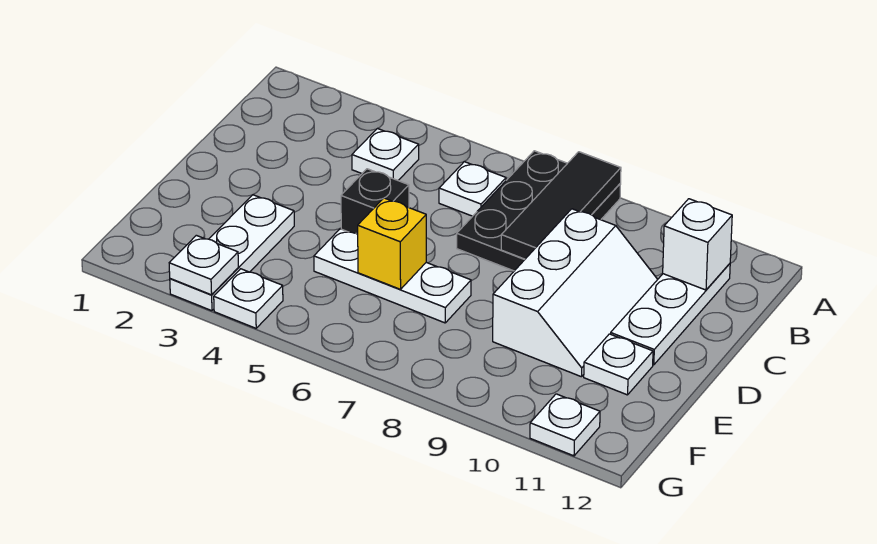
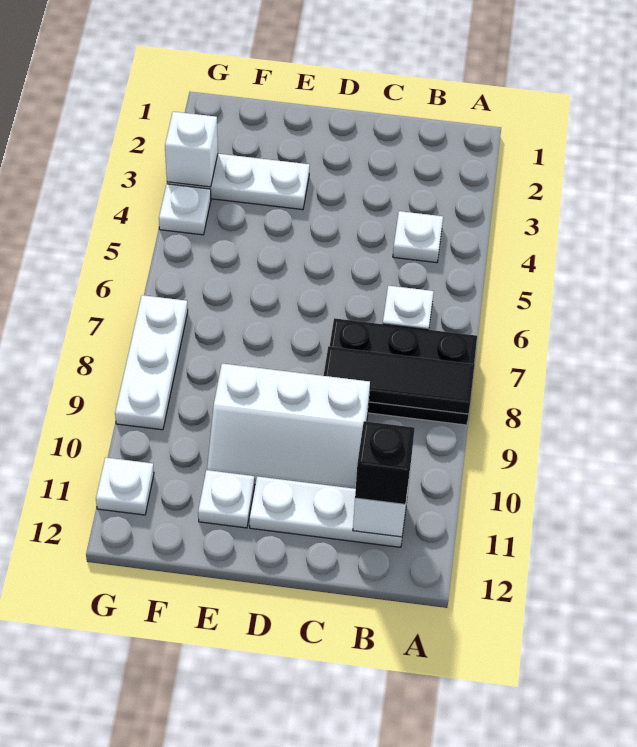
black 1x1 brick [341,169,409,234] -> black 1x1 brick moved to [355,421,415,504]
white 1x3 plate [314,229,471,323] -> white 1x3 plate moved to [115,295,188,430]
yellow 1x1 brick [358,198,426,289] -> none
white 1x1 plate [169,235,238,295] -> white 1x1 brick [165,112,218,187]

